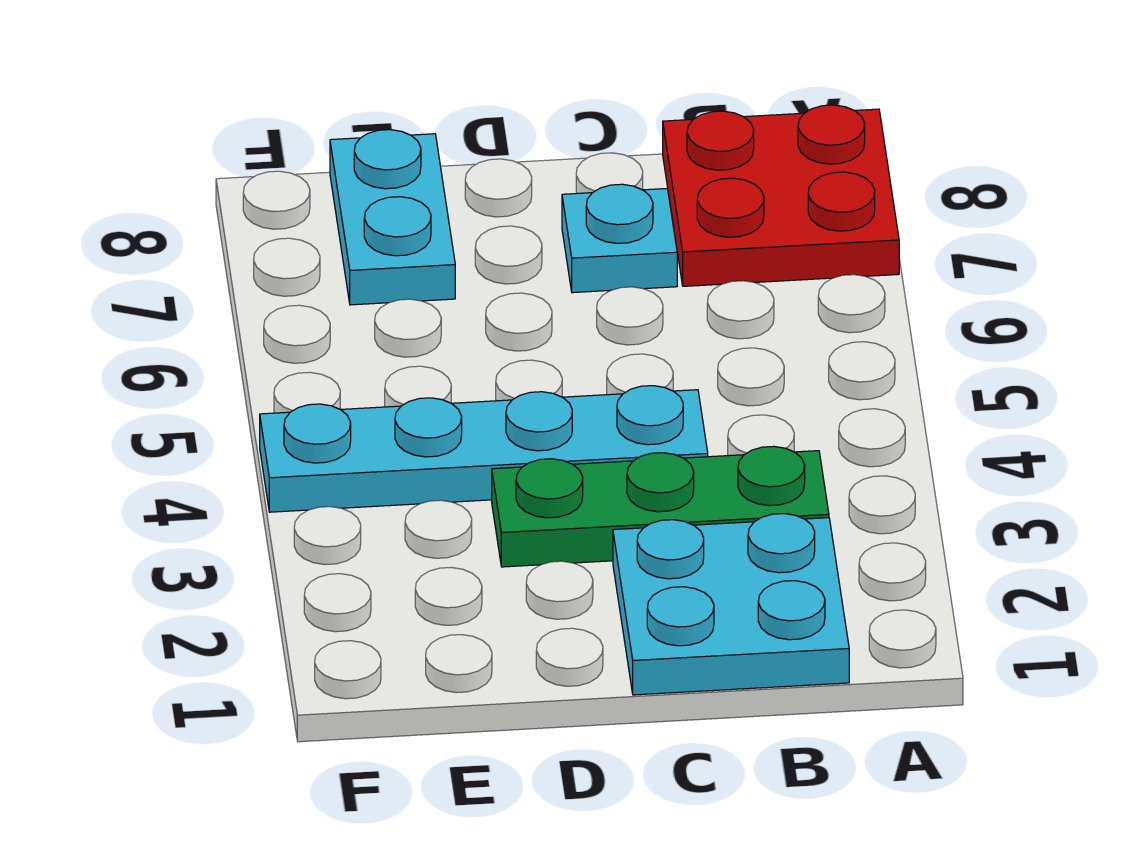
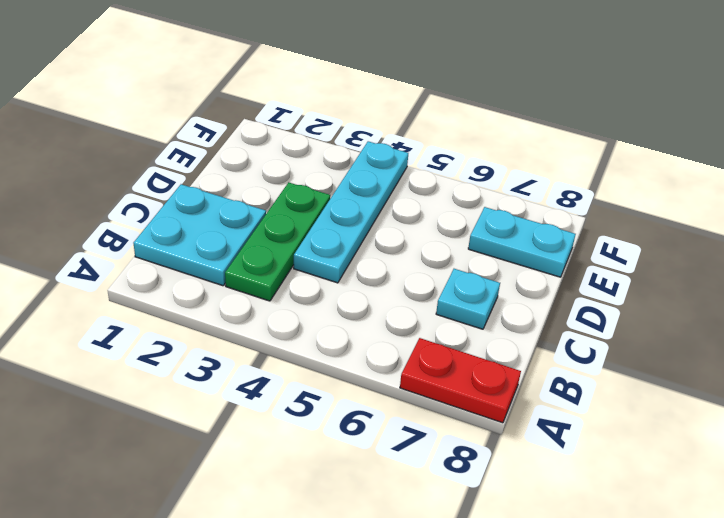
red 2x2 plate [663,105,899,286] -> red 1x2 plate [400,338,521,423]

